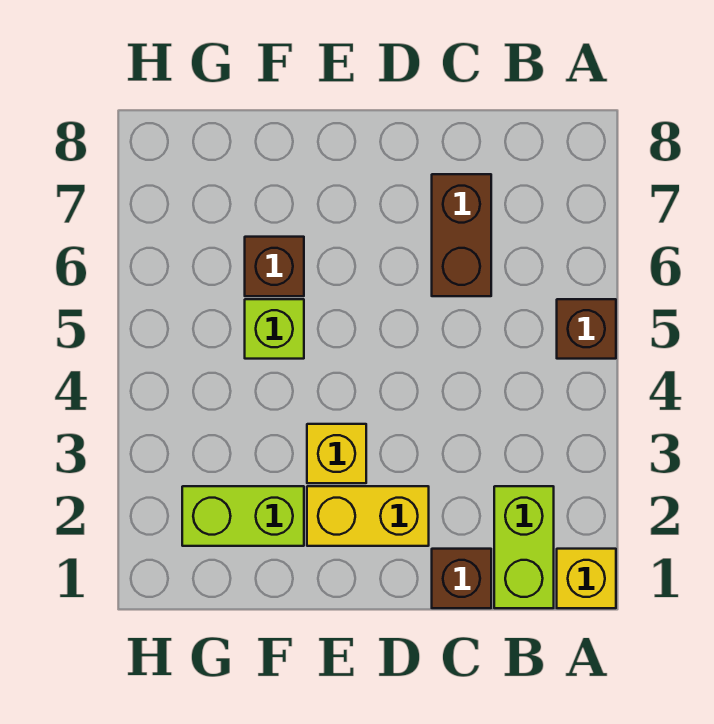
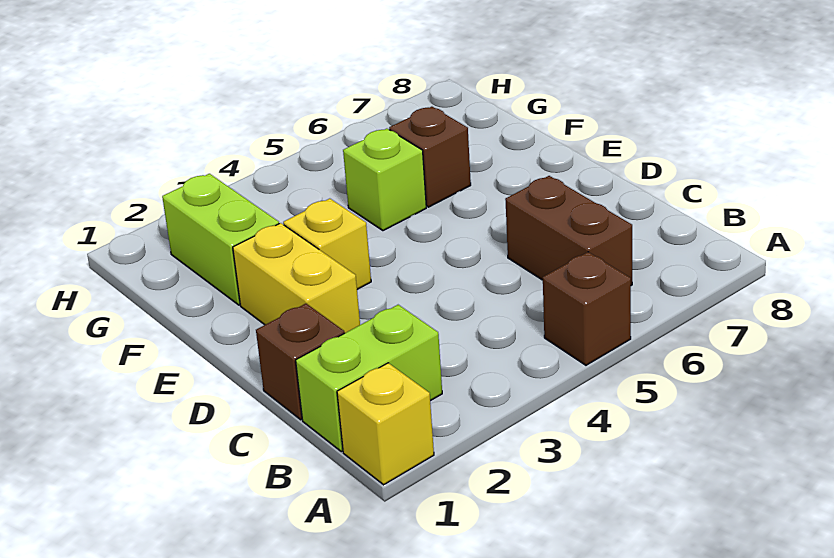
brown 1x2 brick [432,174,491,296] -> brown 1x2 brick turned to [505,176,632,285]

